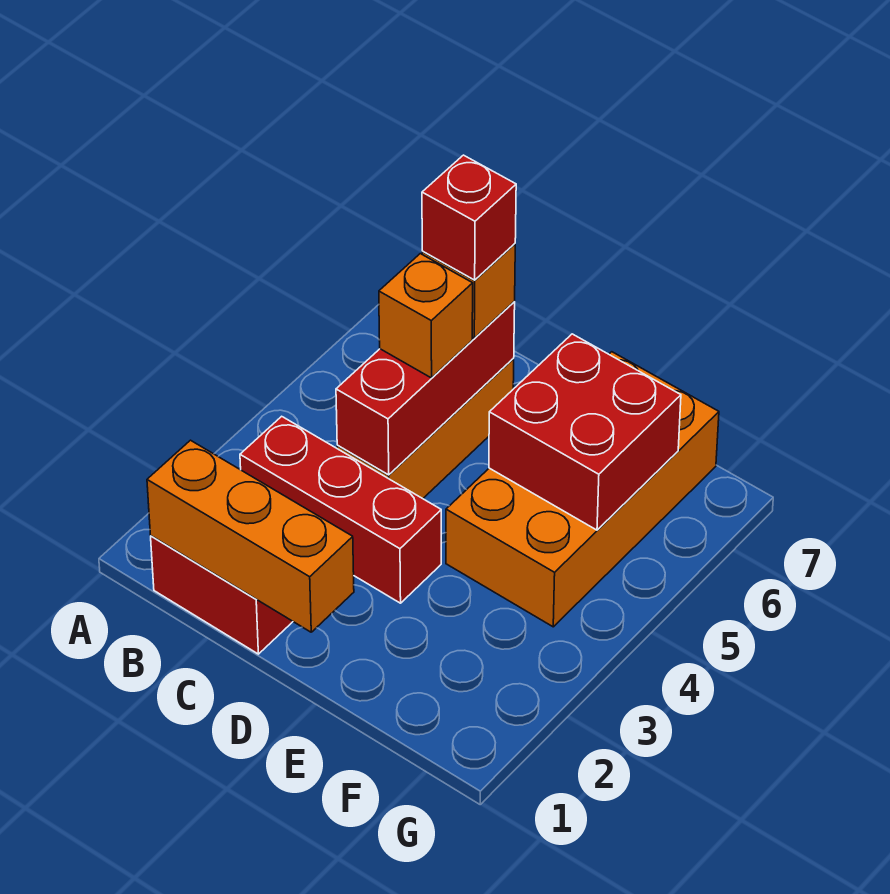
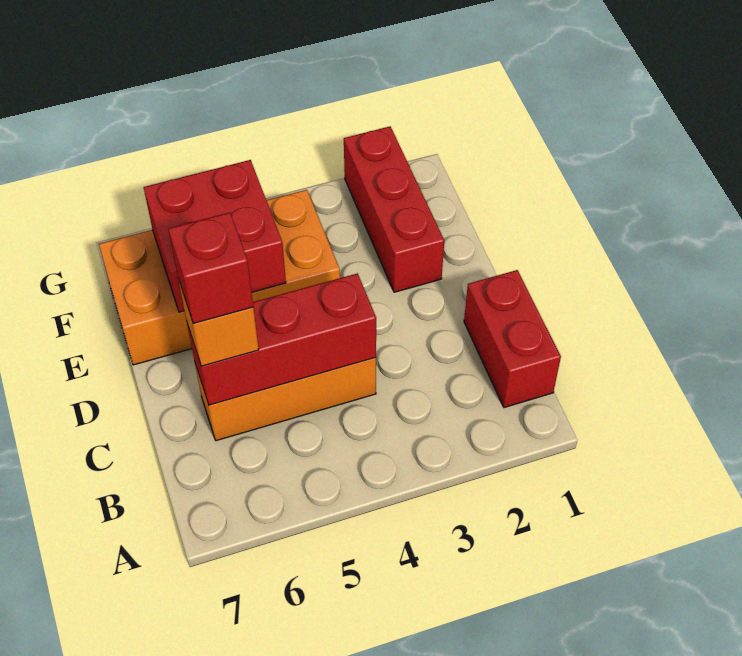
orange 1x3 brick [147,440,354,632] -> none
red 1x3 brick [240,416,441,603] -> red 1x3 brick moved to [344,126,444,292]
orange 1x1 brick [379,254,473,378] -> none

